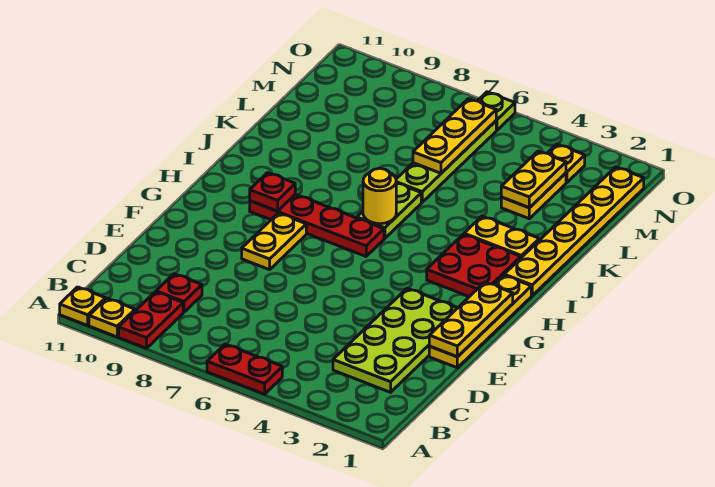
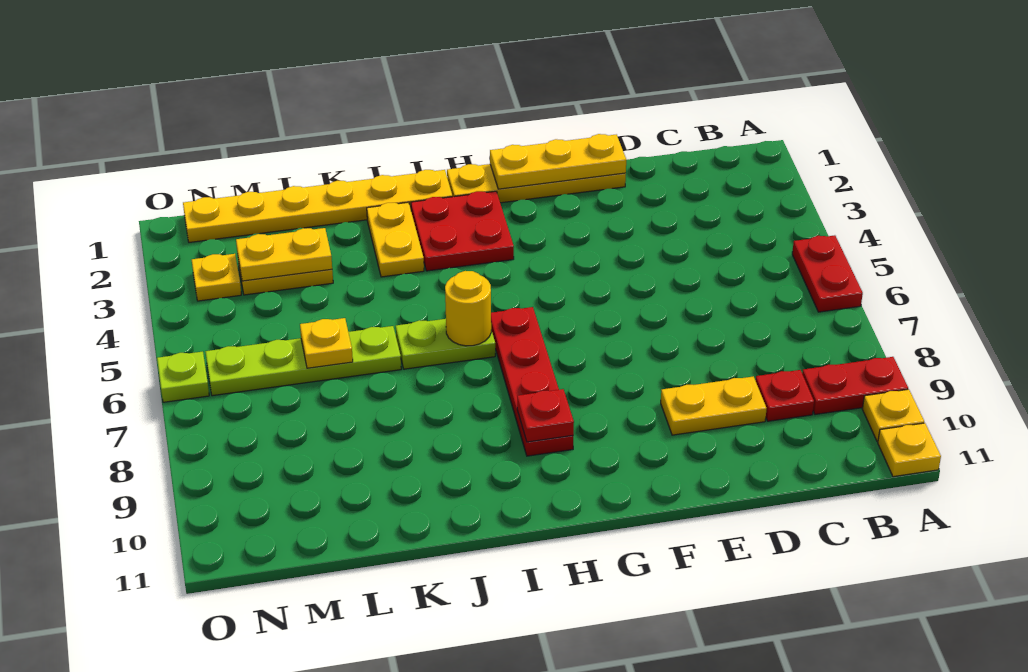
lime 2x4 plate [333,288,457,392] -> none
yellow 1x2 plate [242,213,306,270] -> yellow 1x2 plate moved to [661,376,767,435]
yellow 1x3 plate [413,99,496,173] -> yellow 1x1 plate [300,318,353,368]

